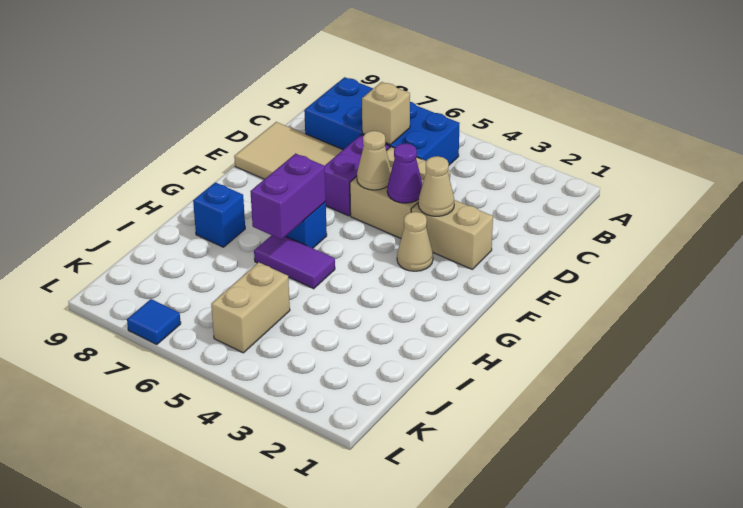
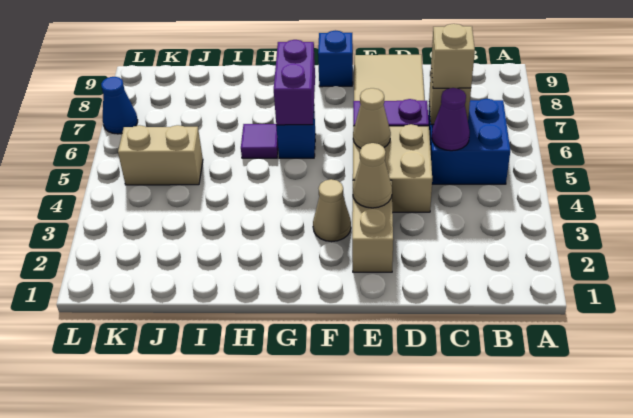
blue 2x4 brick [304,77,460,165] -> blue 2x2 brick [428,99,510,184]
none -> tan 1x1 brick [431,24,475,88]
purple 1x1 cone [387,143,423,203] -> purple 1x1 cone moved to [432,88,470,151]
purple 1x2 brick [250,154,326,240] -> purple 1x2 brick turned to [274,40,315,125]
purple 1x2 tile [254,235,335,289] -> purple 1x1 tile [241,124,278,158]
blue 1x1 brick [193,182,245,247] -> blue 1x1 brick moved to [318,30,353,87]
blue 1x1 tile [127,299,181,345] -> blue 1x1 cone [101,77,138,134]

